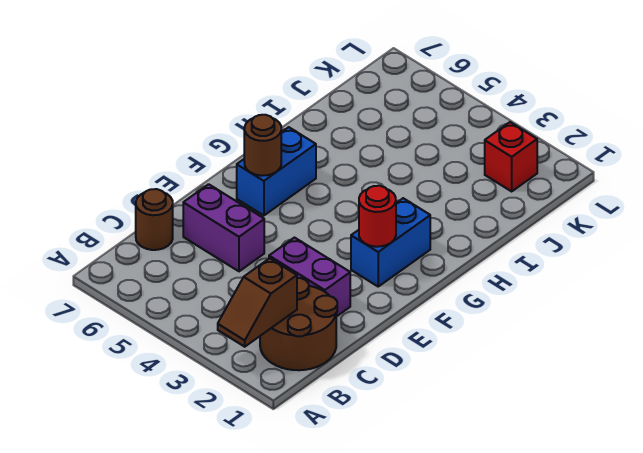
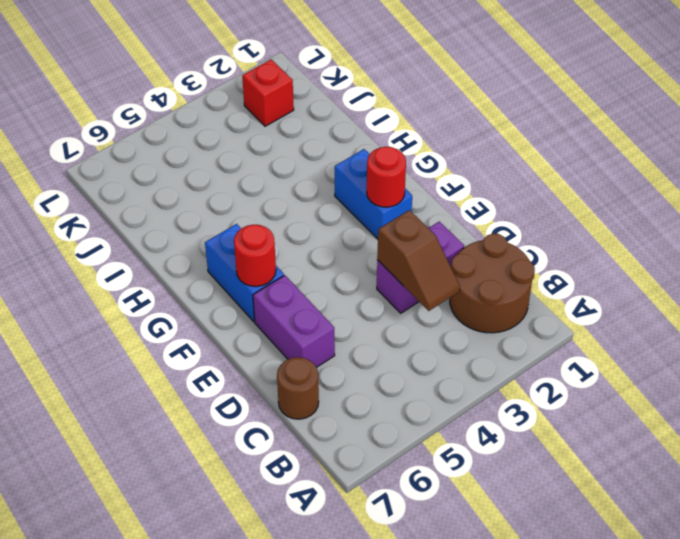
brown 1x2 slope [218,258,297,347] -> brown 1x2 slope moved to [377,210,460,311]
purple 1x2 brick [183,184,264,271] -> purple 1x2 brick turned to [253,275,335,367]
brown 1x1 round brick [244,115,281,176] -> red 1x1 round brick [234,225,276,286]

